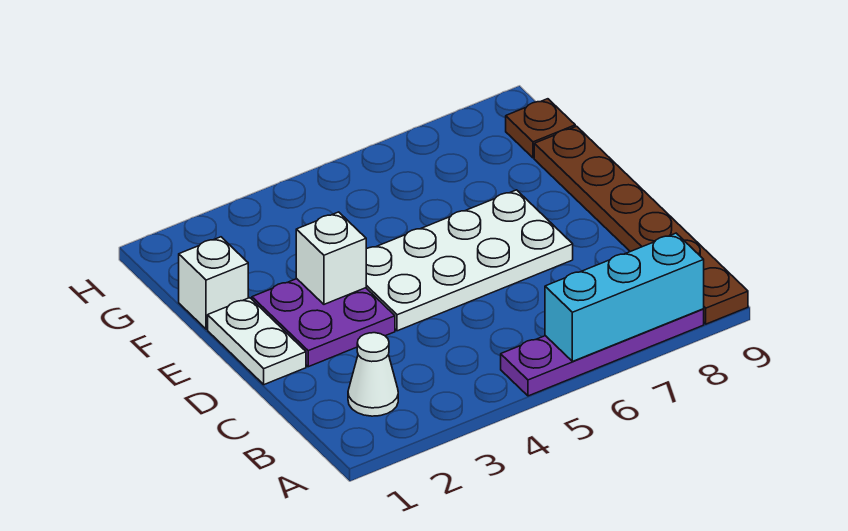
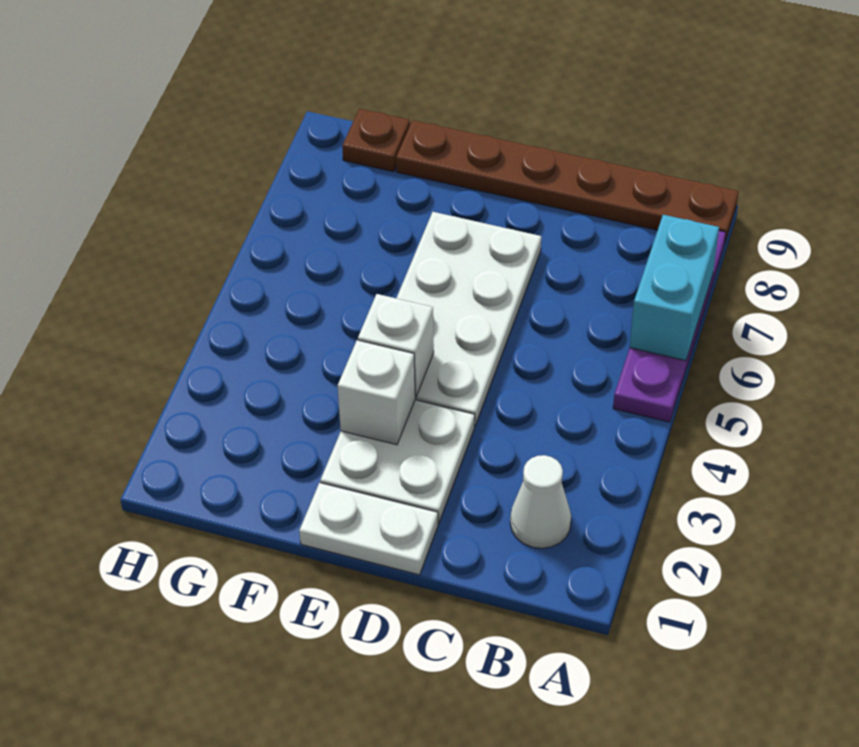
cyan 1x3 brick [545,233,704,361] -> cyan 1x2 brick [630,215,719,361]
purple 2x2 plate [252,279,395,367] -> white 2x2 plate [320,400,475,524]
white 1x1 brick [179,237,248,329] -> white 1x1 brick moved to [358,294,434,397]

